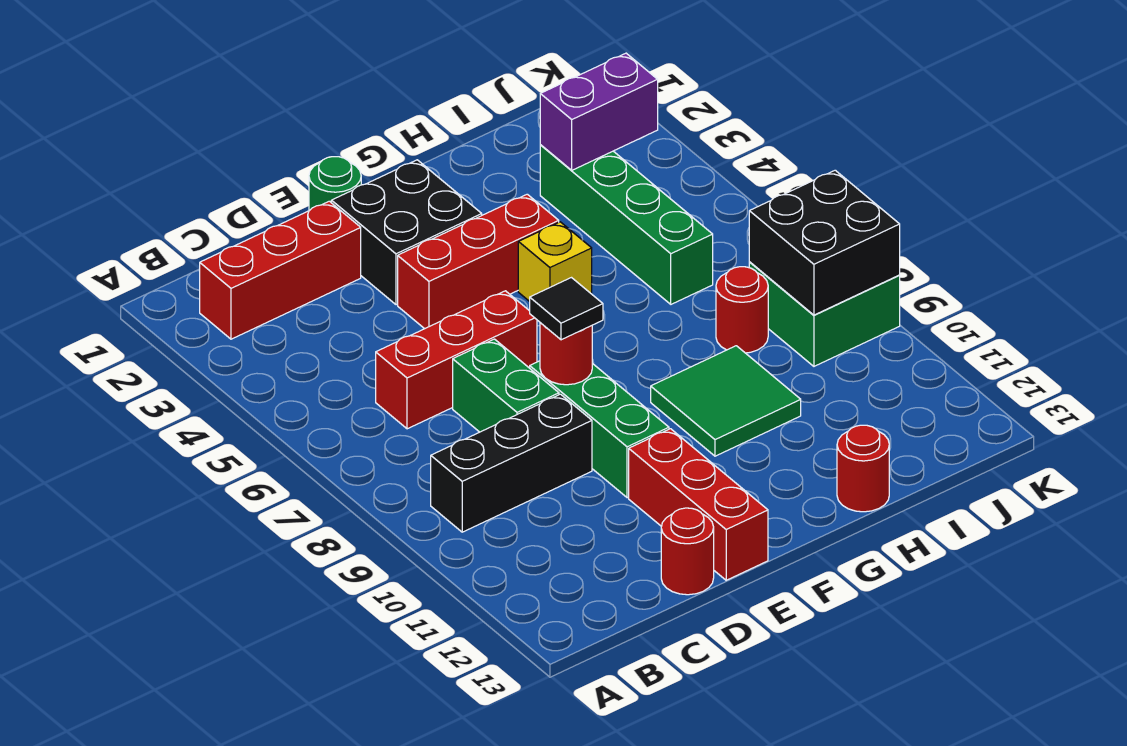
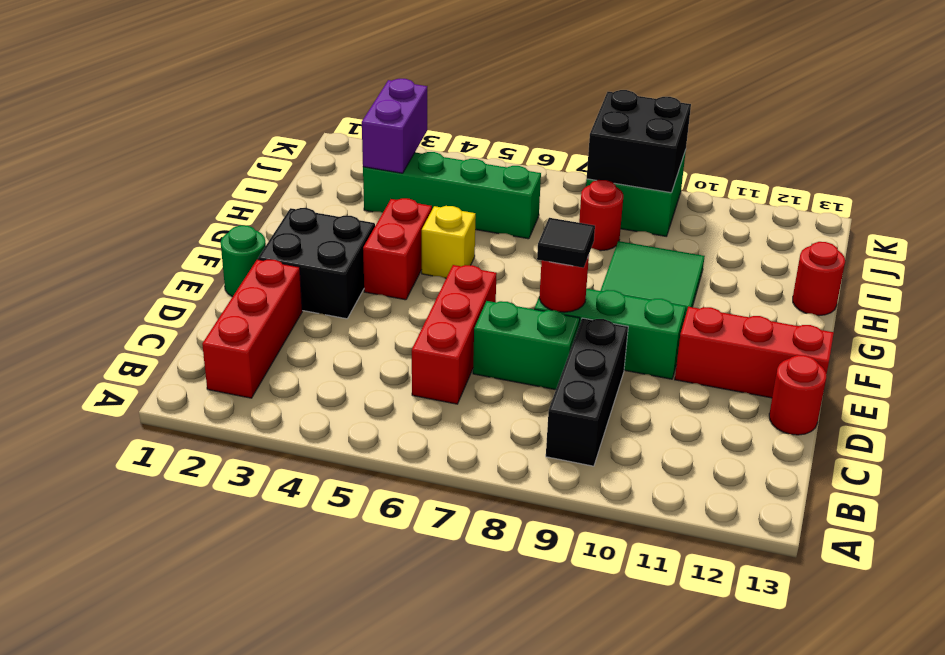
red 1x3 brick [398,194,559,329] -> red 1x2 brick [363,198,432,300]

